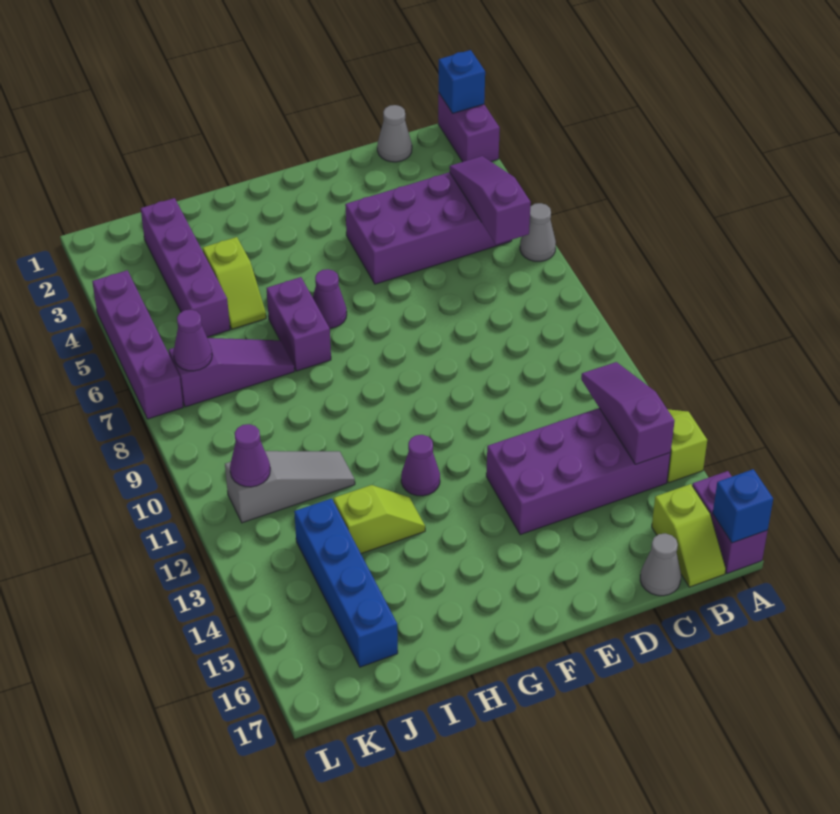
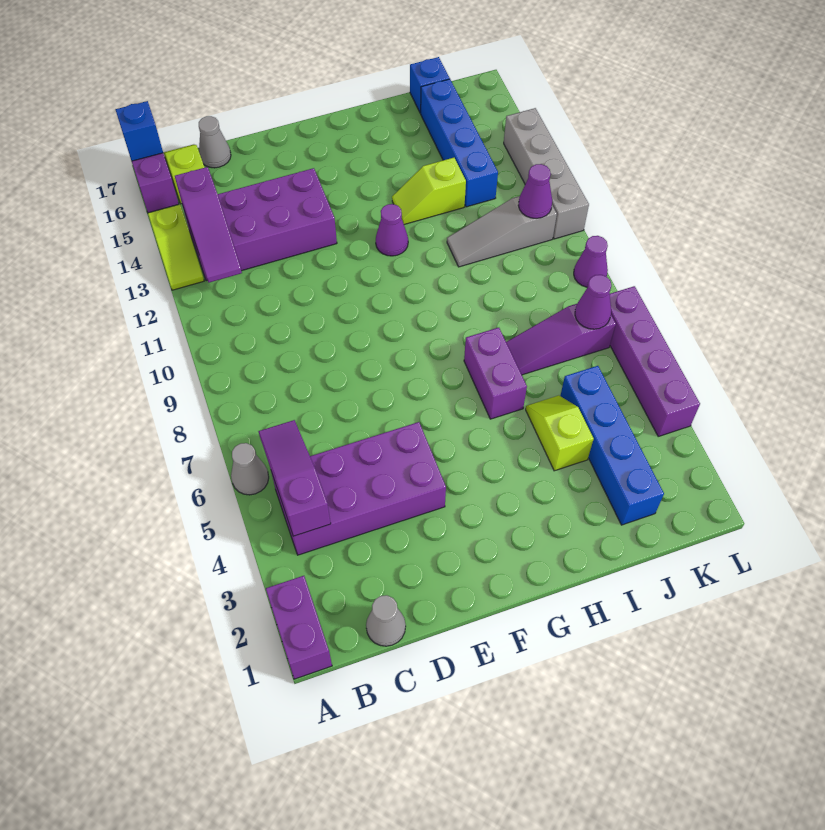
blue 1x1 brick [439,50,485,113] -> blue 1x1 brick moved to [410,57,450,113]
purple 1x3 slope [450,156,531,244] -> purple 1x3 slope turned to [258,420,331,536]
purple 1x1 cone [313,269,347,328] -> purple 1x1 cone moved to [574,236,608,287]
purple 1x4 brick [141,198,230,337] -> blue 1x4 brick [560,366,664,525]
none -> grey 1x4 brick [504,108,589,239]

